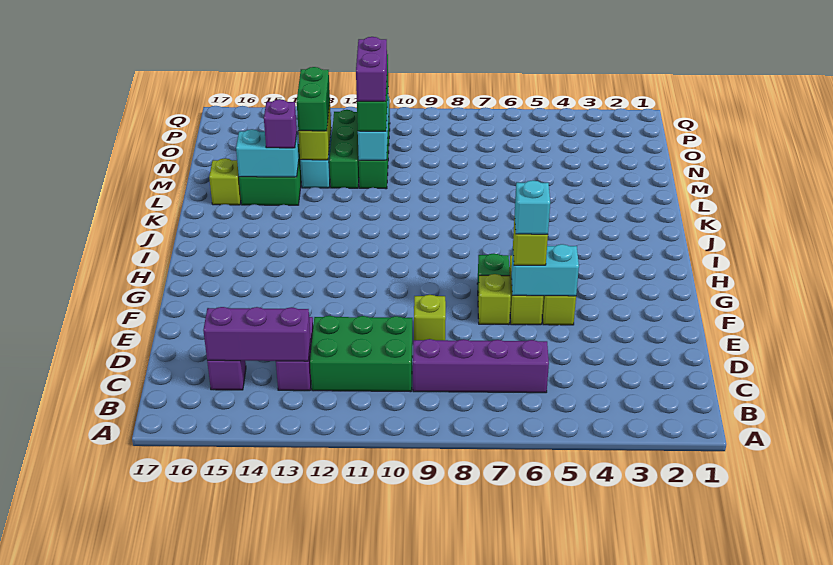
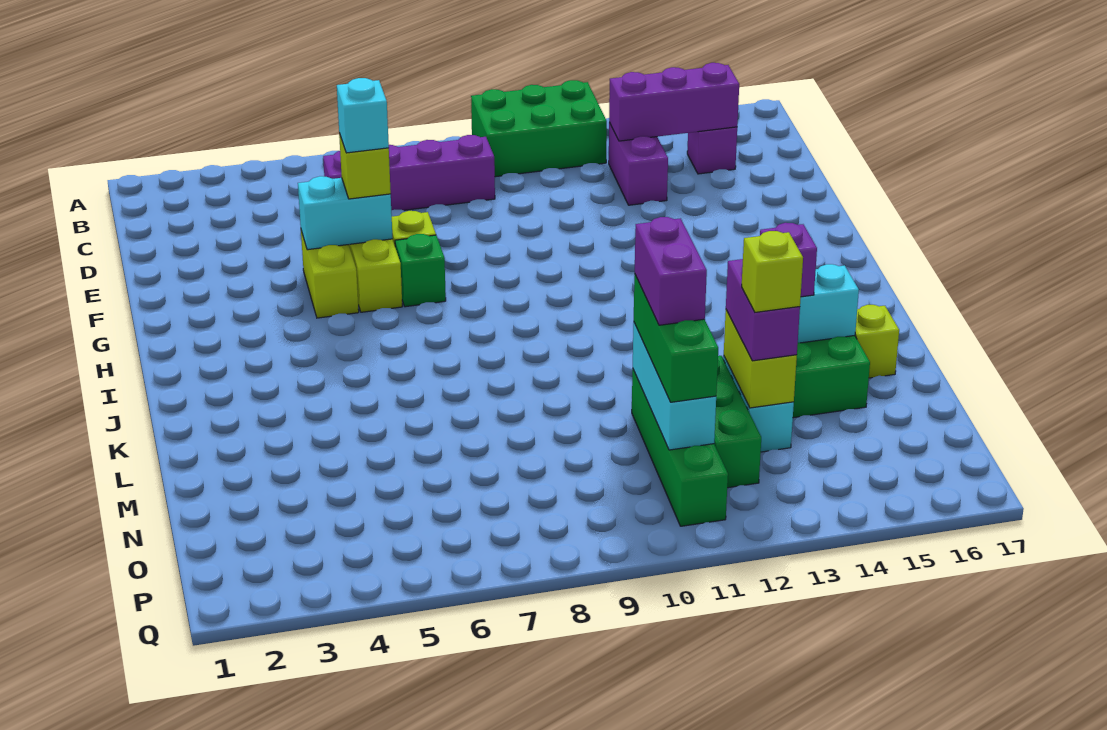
green 2x3 brick [310,316,412,392] -> green 2x3 brick moved to [471,80,607,177]
lime 1x1 brick [414,295,446,340] -> lime 1x1 brick moved to [742,231,803,312]
green 1x2 brick [297,67,330,131] -> purple 1x2 brick [726,259,800,361]

